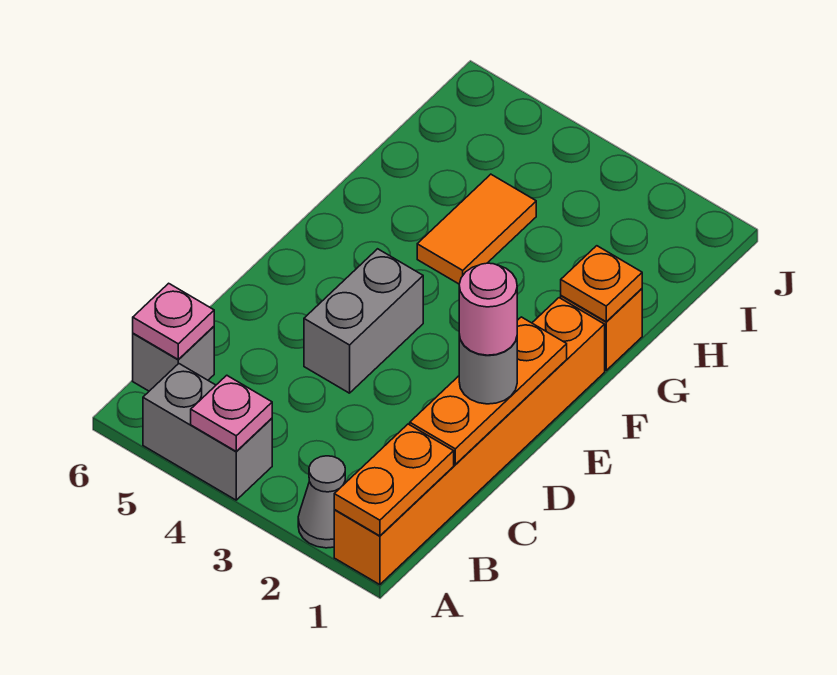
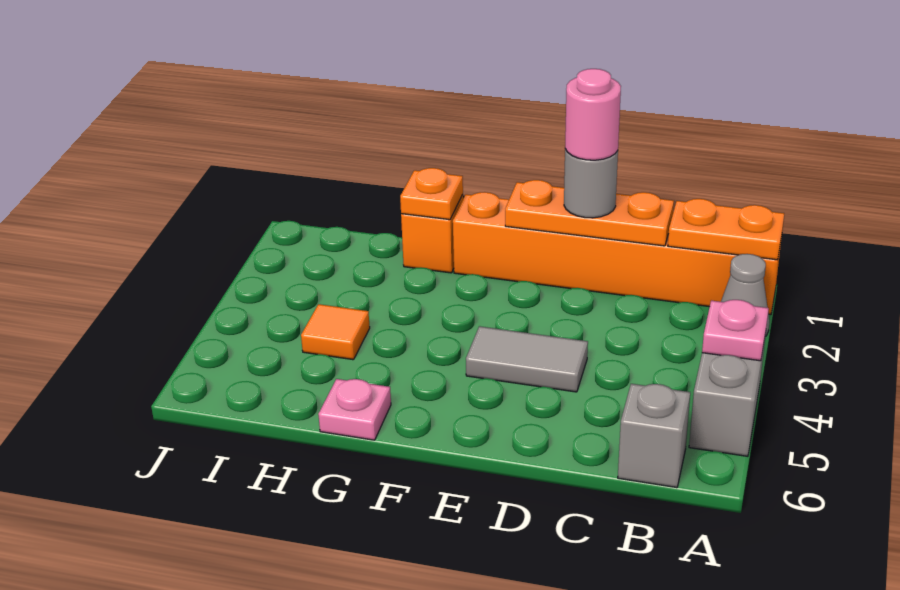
pink 1x1 plate [133,283,214,360] -> pink 1x1 plate moved to [318,379,391,440]
grey 1x2 brick [304,249,423,393] -> grey 1x2 tile [466,326,588,392]
orange 1x2 tile [417,174,536,284] -> orange 1x1 tile [301,304,370,360]

